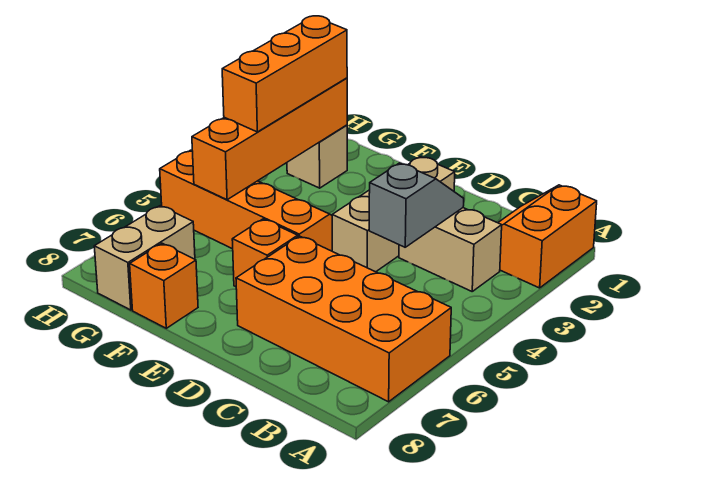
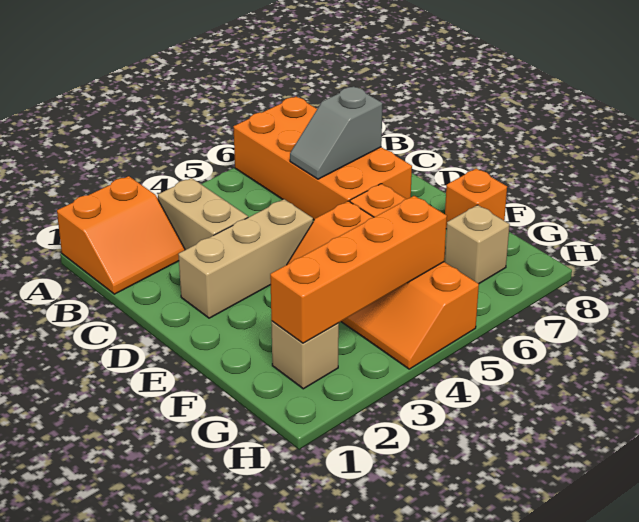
grey 1x2 slope [369,163,464,247] -> grey 1x2 slope moved to [290,86,383,179]
orange 1x3 brick [222,16,347,132] -> none
tan 1x2 brick [94,206,195,310] -> tan 1x1 brick [445,205,510,284]

